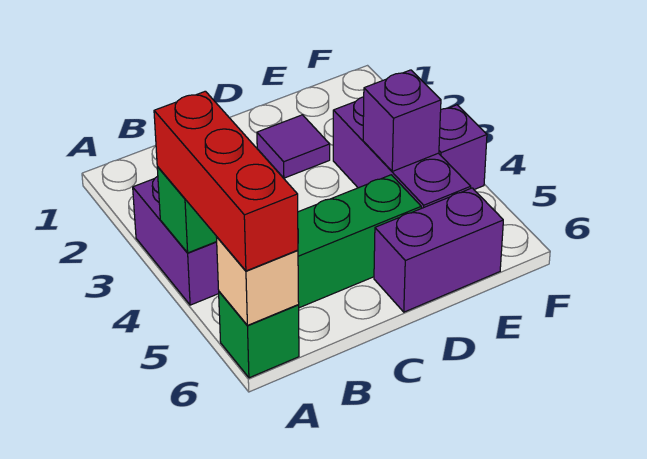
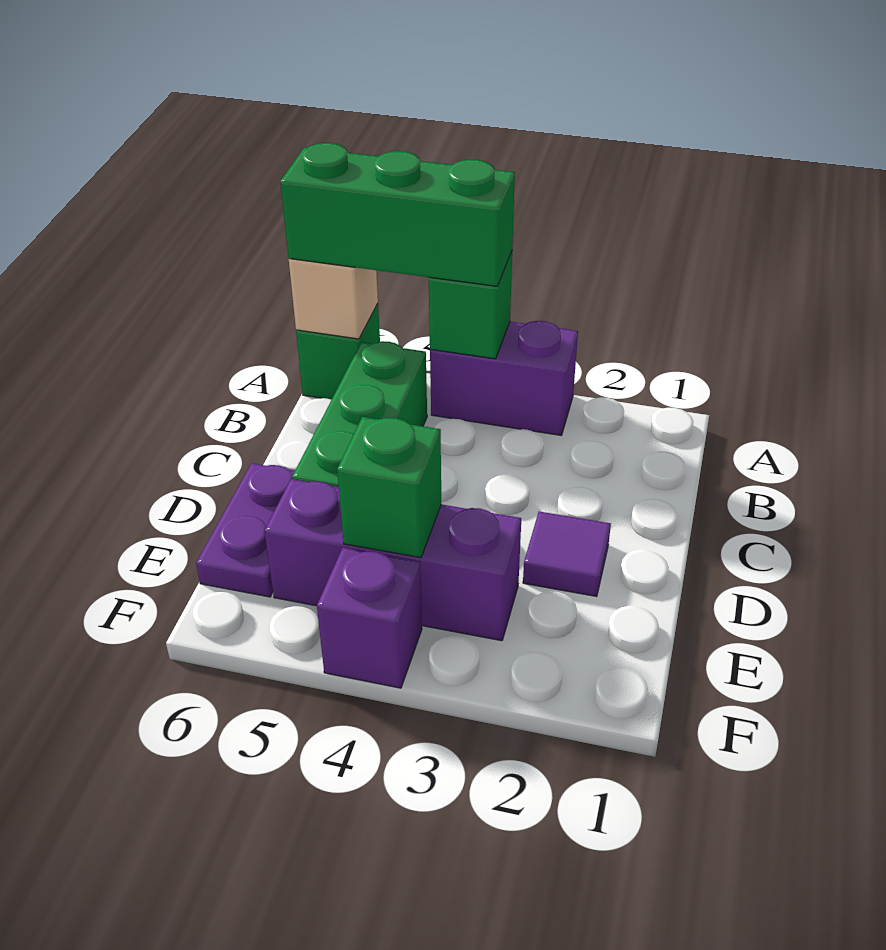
red 1x3 brick [154,91,298,271] -> green 1x3 brick [280,143,515,286]
purple 1x2 brick [374,188,503,312] -> purple 1x2 plate [196,463,295,597]
purple 1x1 brick [363,70,441,171] -> green 1x1 brick [337,417,441,558]

